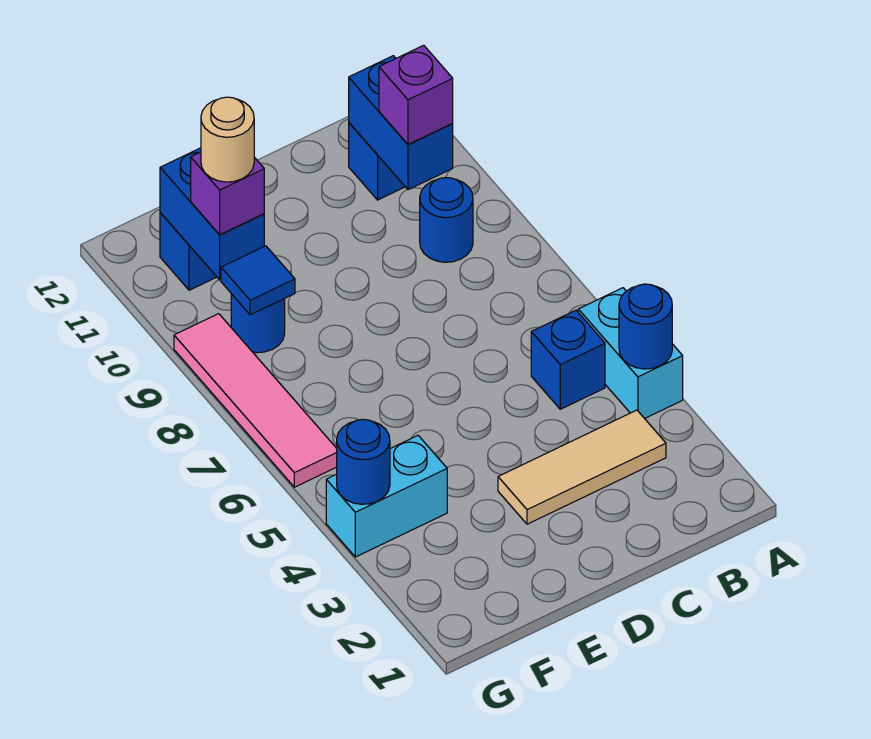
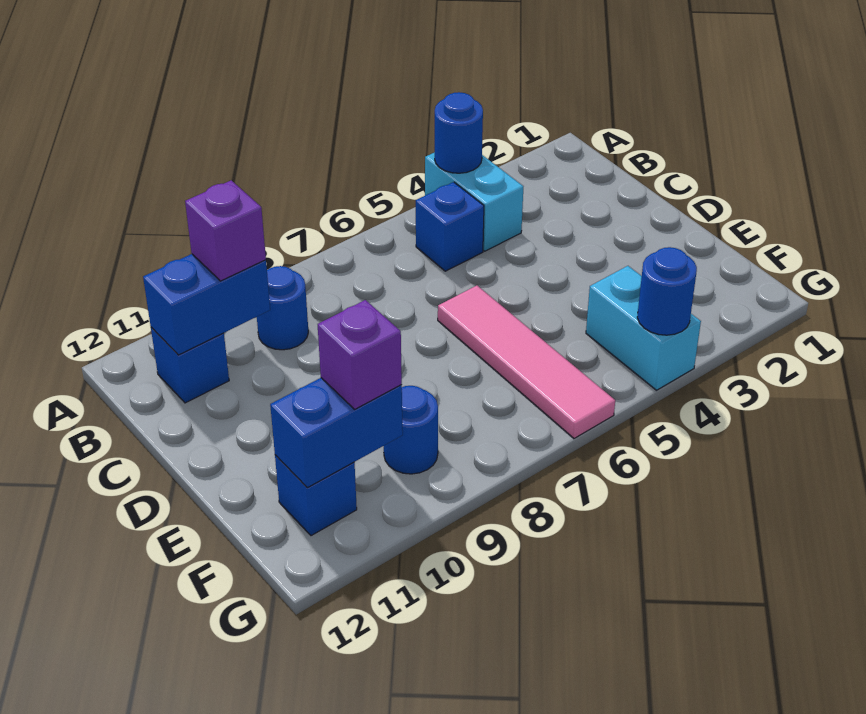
cyan 1x2 brick [578,288,683,418] -> cyan 1x2 brick turned to [425,152,523,251]
tan 1x3 tile [498,410,666,524] -> none
blue 1x1 tile [221,246,295,315] -> none
tan 1x1 round brick [201,97,254,182] -> none
pink 1x4 tile [174,314,337,487] -> pink 1x4 tile turned to [438,286,615,438]

